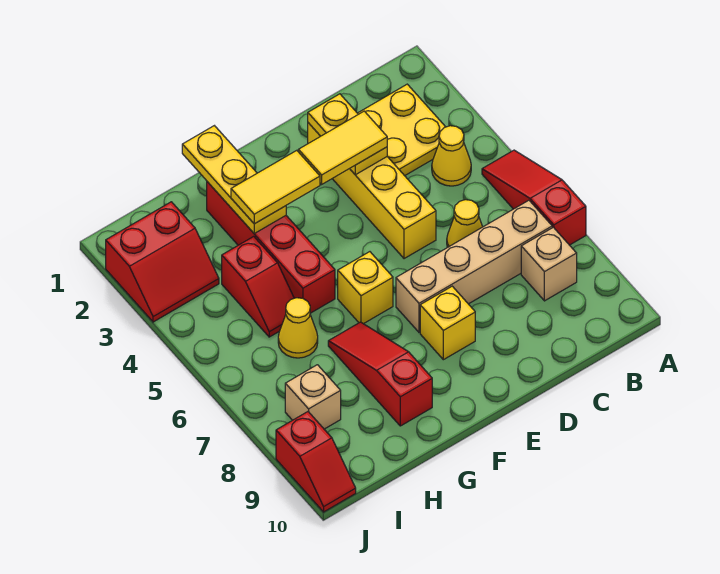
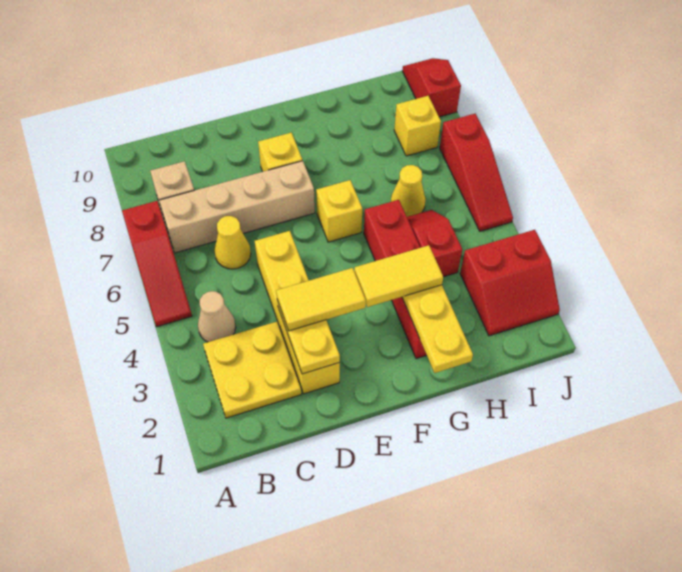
yellow 1x1 cone [432,126,471,186] -> tan 1x1 cone [198,291,236,342]
red 1x3 slope [328,322,432,426] -> red 1x3 slope moved to [440,114,513,231]
red 2x2 slope [106,202,219,322] -> red 2x2 slope turned to [460,230,560,336]
tan 1x1 brick [285,365,341,429] -> yellow 1x1 brick [394,96,441,156]

